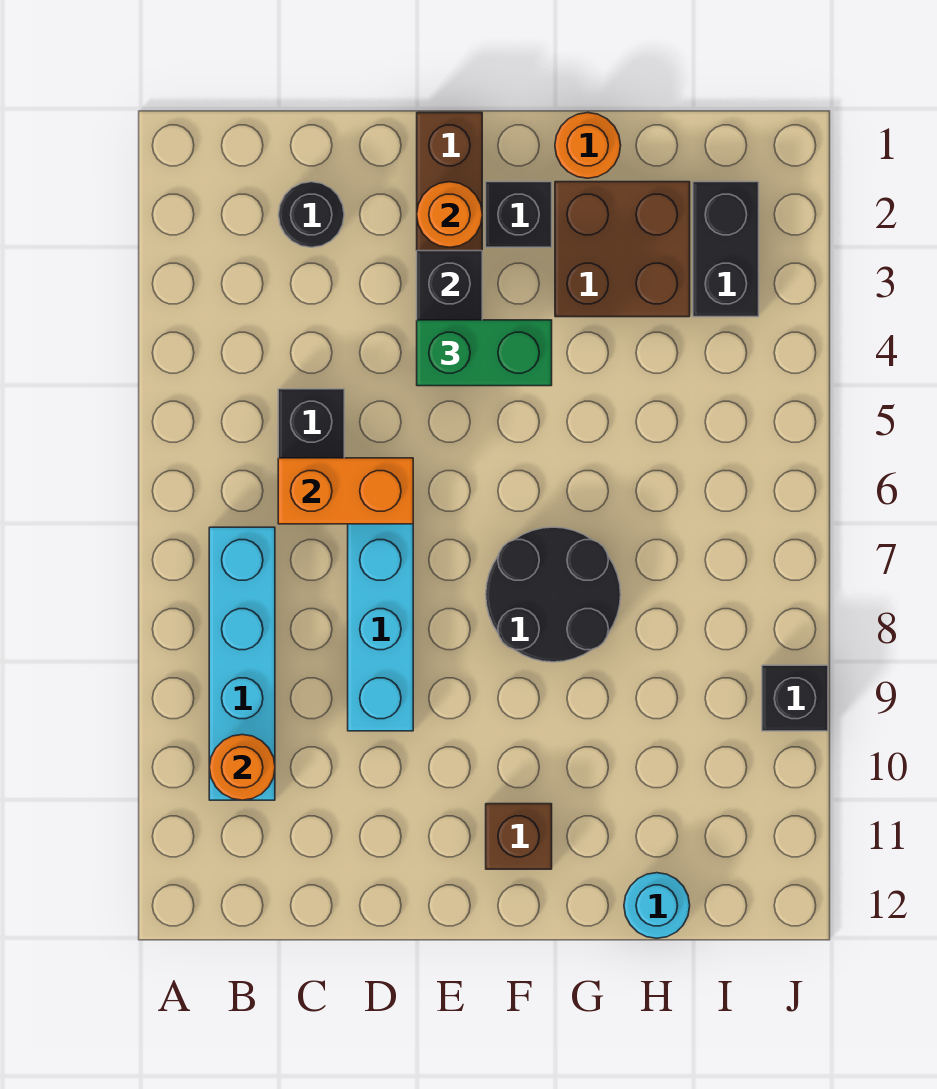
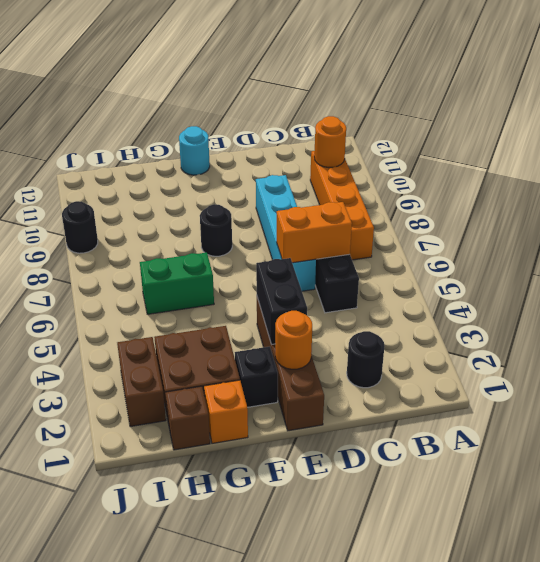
cyan 1x4 brick [209,527,275,800] -> orange 1x4 brick [310,151,374,260]
green 1x2 brick [417,320,552,386] -> green 1x2 brick moved to [140,253,214,314]
black 2x2 round brick [486,527,621,662] -> black 1x1 round brick [200,204,232,256]
brown 1x1 brick [486,804,552,869] -> brown 1x1 brick moved to [165,386,210,450]
orange 1x1 round brick [555,113,621,178] -> orange 1x1 brick [204,380,248,443]
cyan 1x1 round brick [624,873,690,938] -> cyan 1x1 round brick moved to [179,126,210,175]
black 1x2 brick [693,182,759,317] -> brown 1x2 brick [117,337,166,427]
black 1x1 brick [762,665,828,731] -> black 1x1 round brick [62,201,98,253]

